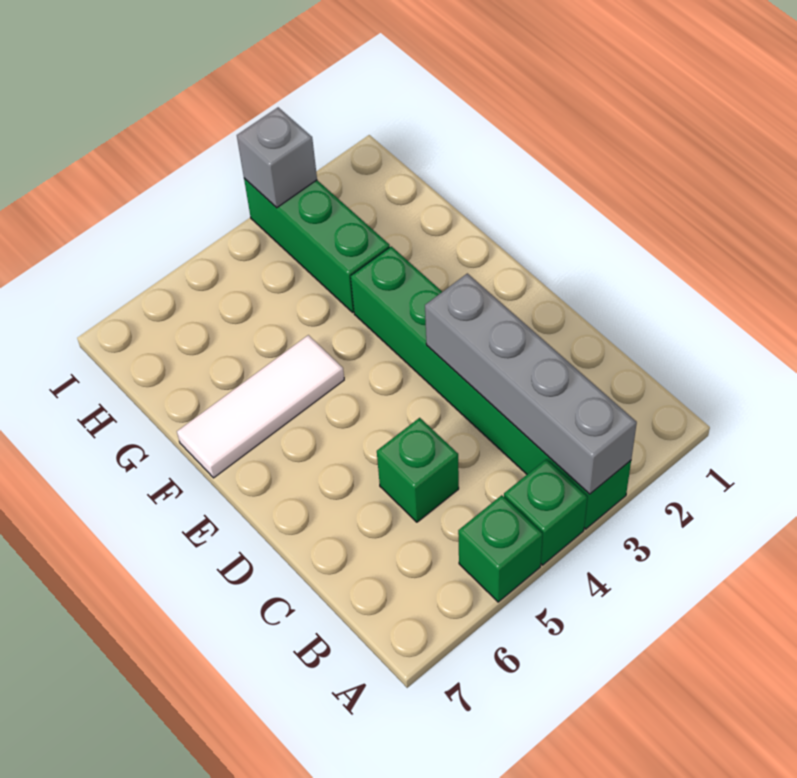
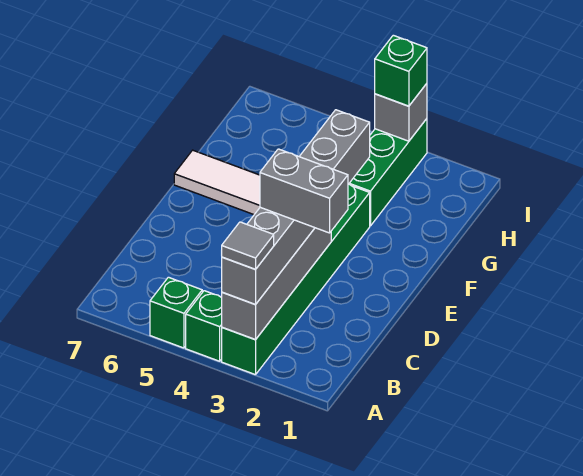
none -> grey 1x6 brick [222,110,370,305]
none -> grey 1x1 tile [221,222,274,269]
none -> grey 1x2 brick [260,149,348,233]
green 1x1 brick [377,418,459,522] -> green 1x1 brick moved to [375,35,427,106]

